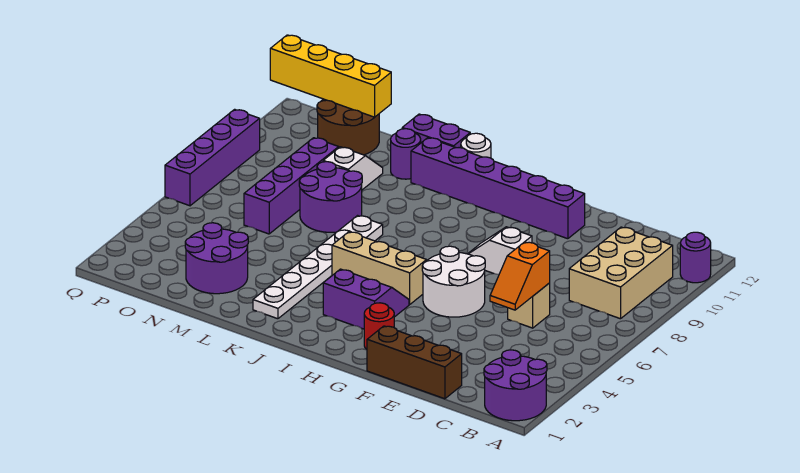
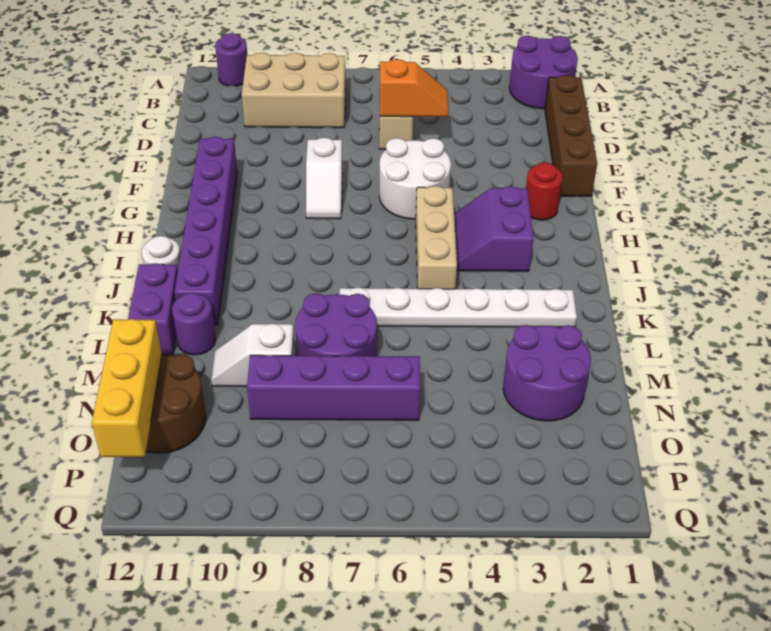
brown 1x3 brick [367,326,462,399] -> brown 1x4 brick [545,75,597,196]
yellow 1x4 brick [270,35,391,117] -> yellow 1x3 brick [92,319,162,457]
purple 1x4 brick [165,109,260,206] -> none

